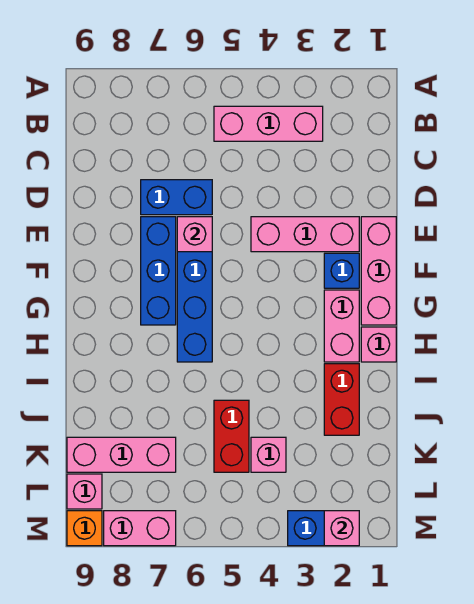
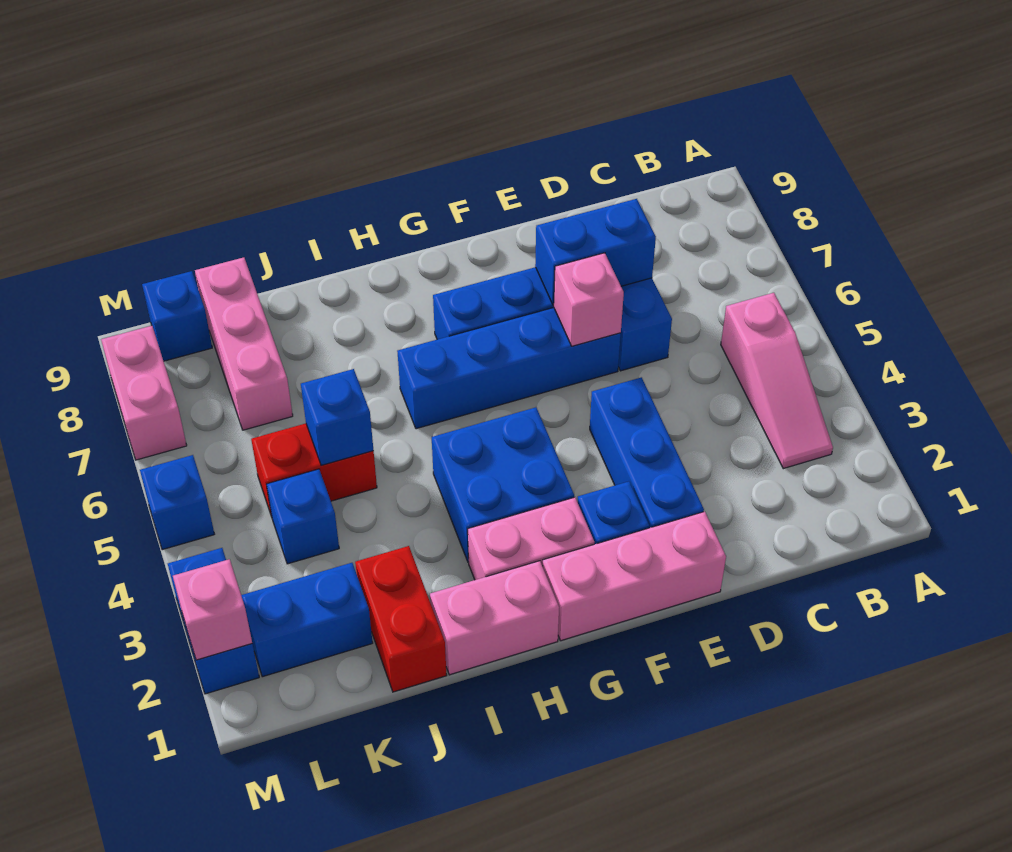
pink 1x3 brick [214,106,323,141] -> pink 1x3 slope [721,293,833,469]
none -> blue 1x2 brick [535,199,656,305]
pink 1x3 brick [251,217,359,252] -> blue 1x3 brick [590,377,704,528]
none -> blue 2x2 brick [432,407,574,562]
pink 1x1 brick [361,327,396,362] -> pink 1x2 brick [430,561,559,675]
red 1x2 brick [324,364,359,435] -> red 1x2 brick turned to [355,546,447,692]
none -> blue 1x1 brick [301,369,373,465]
none -> blue 1x2 brick [241,563,373,677]
pink 1x1 brick [251,437,286,472] -> blue 1x1 brick [266,469,339,564]
pink 1x1 brick [67,474,102,509] -> blue 1x1 brick [142,271,212,361]
none -> blue 1x1 brick [140,455,214,550]
orange 1x1 brick [67,511,102,546] -> none

